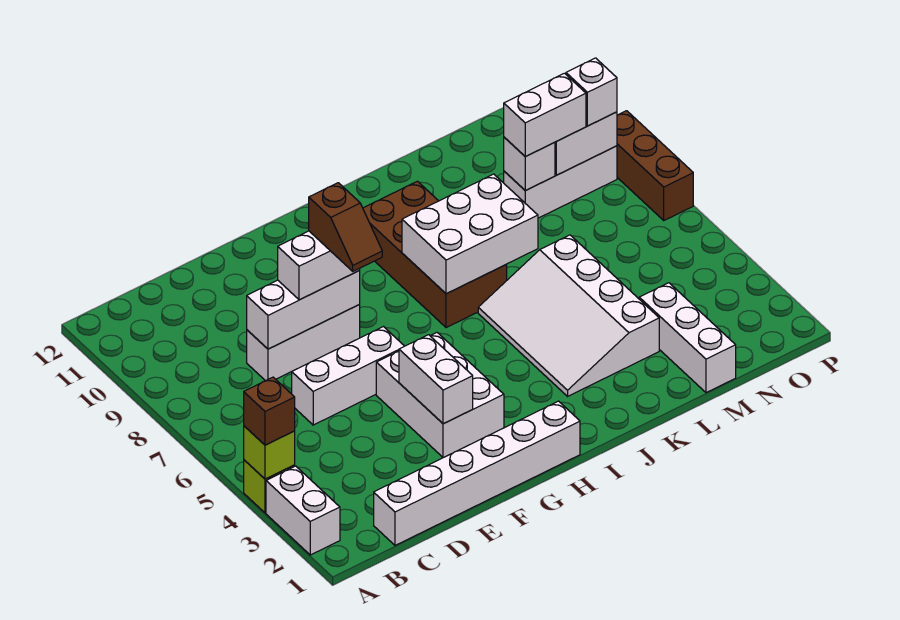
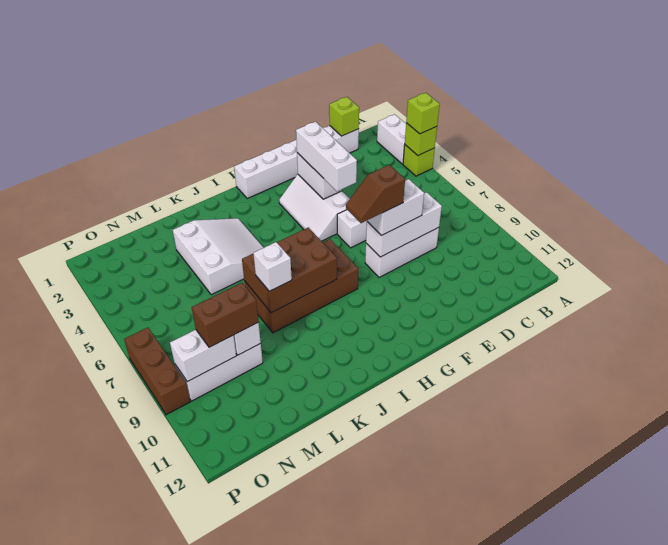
brown 1x1 brick [244,377,295,445] -> lime 1x1 brick [406,93,440,134]
none -> lime 1x1 brick [329,97,359,136]
white 2x3 brick [376,333,504,458] -> white 2x3 slope [279,174,350,241]
brown 1x2 slope [309,183,382,271] -> brown 1x2 slope turned to [346,165,405,223]
brown 2x4 brick [363,181,507,328] -> brown 2x4 brick turned to [244,239,358,333]
white 2x3 brick [402,174,538,294] -> brown 2x3 brick [242,227,337,313]
white 3x4 slope [478,235,659,396] -> white 3x3 slope [173,218,264,295]
white 1x3 brick [639,283,736,393] -> white 1x3 brick moved to [296,122,357,191]
white 1x2 brick [504,73,586,157] -> brown 1x2 brick [192,283,258,347]
white 1x1 brick [566,58,617,126] -> white 1x1 brick moved to [253,242,292,291]

